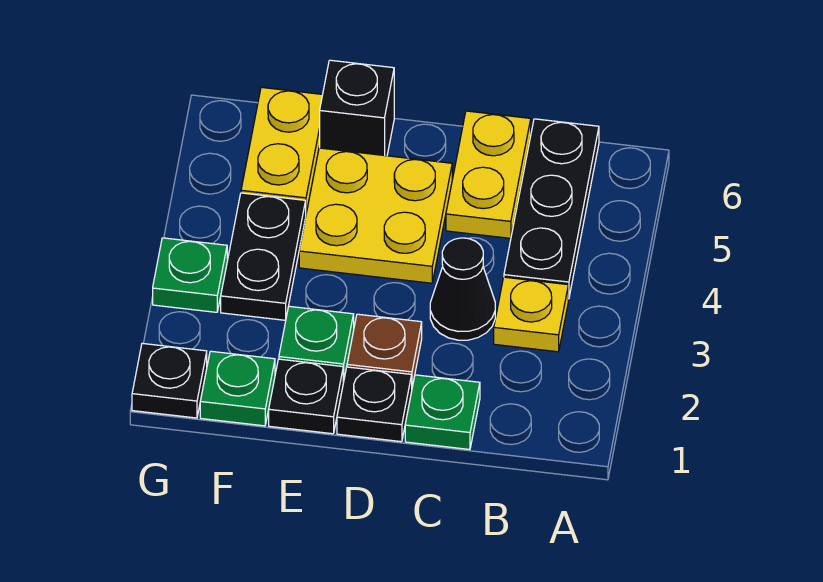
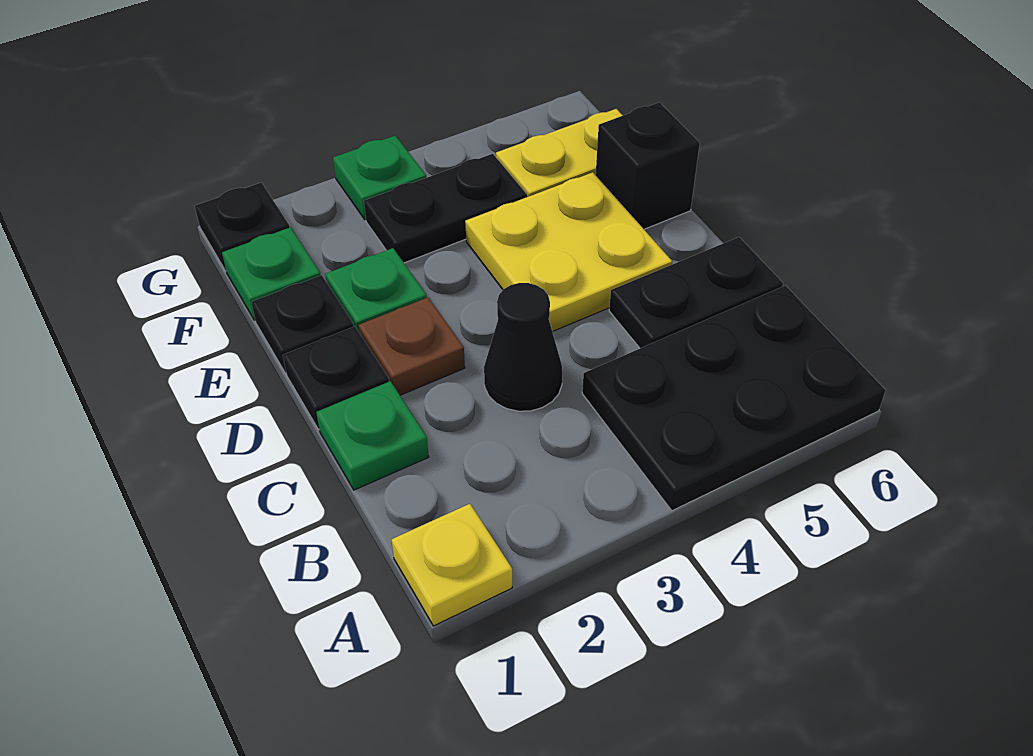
yellow 1x1 plate [494,277,568,352] -> yellow 1x1 plate moved to [392,504,512,626]
black 1x3 plate [504,119,599,299] -> black 2x3 plate [582,286,886,511]
yellow 1x2 plate [446,111,531,238] -> black 1x2 plate [609,237,783,348]

